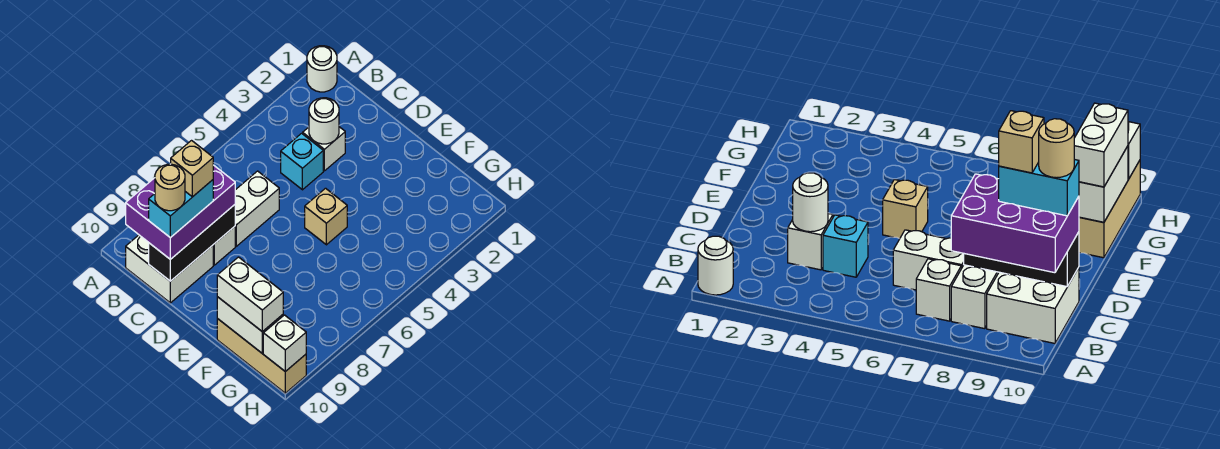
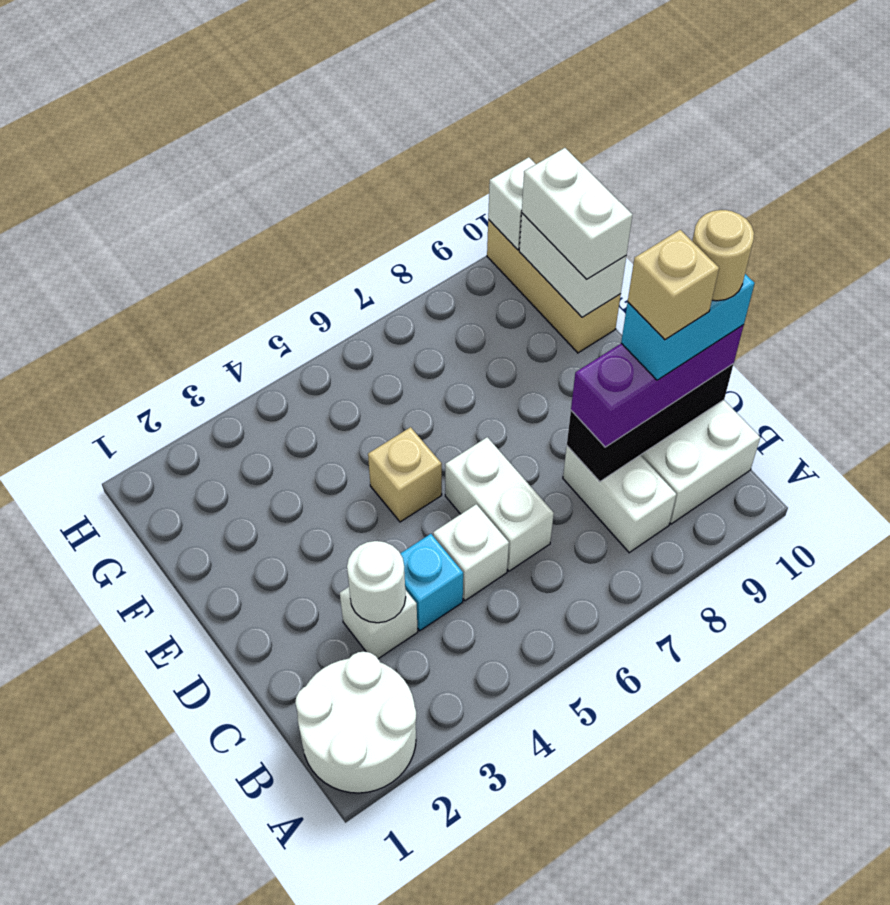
white 1x1 round brick [307,46,337,92] -> white 2x2 round brick [295,652,416,793]
white 1x1 brick [916,259,961,321] -> white 1x1 brick moved to [433,504,509,601]
purple 2x3 brick [126,165,235,259] -> purple 1x3 brick [571,325,744,447]
white 1x2 brick [235,171,279,246] -> white 1x2 brick turned to [445,437,554,571]

